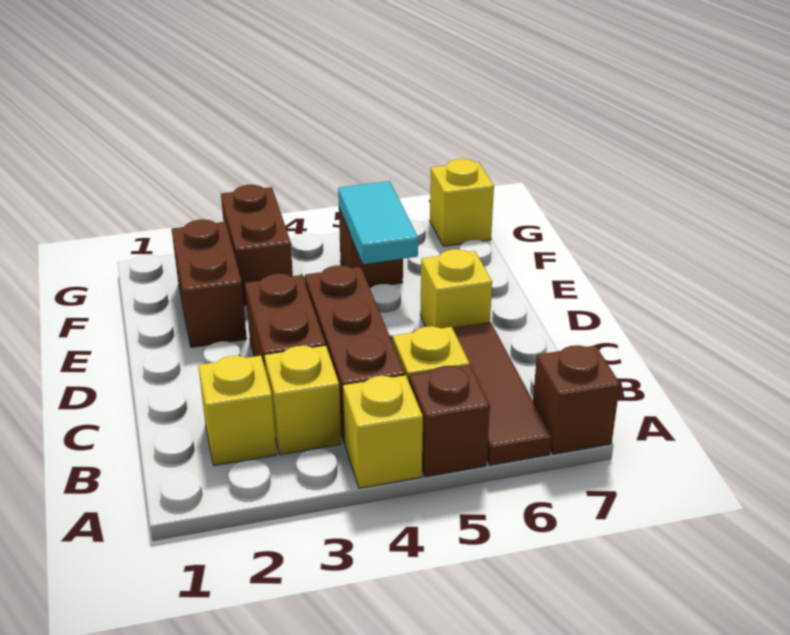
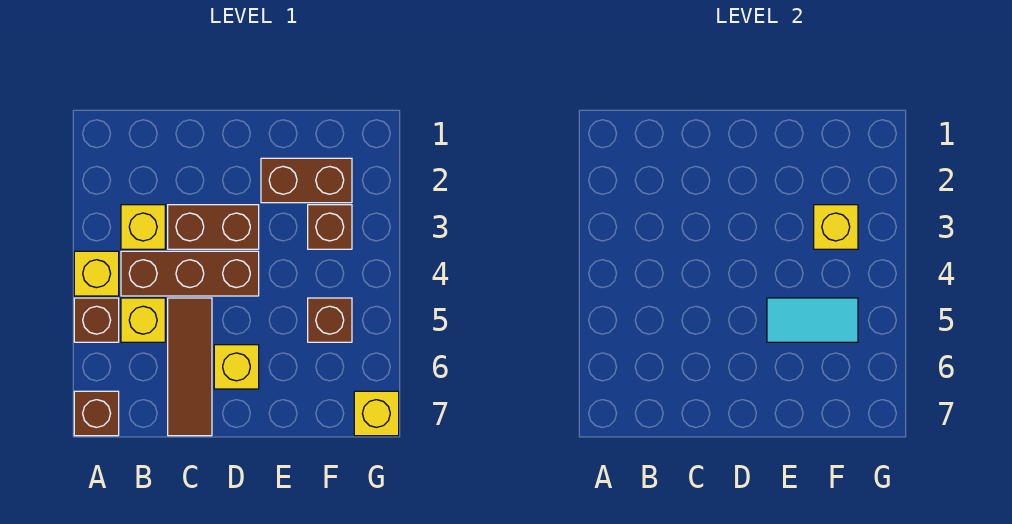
brown 1x3 tile [453,322,551,465] -> brown 1x3 tile turned to [168,298,212,436]
yellow 1x1 brick [198,356,276,466] -> yellow 1x1 brick moved to [814,205,858,249]
brown 1x2 brick [221,185,293,305] -> brown 1x1 brick [308,205,352,249]

